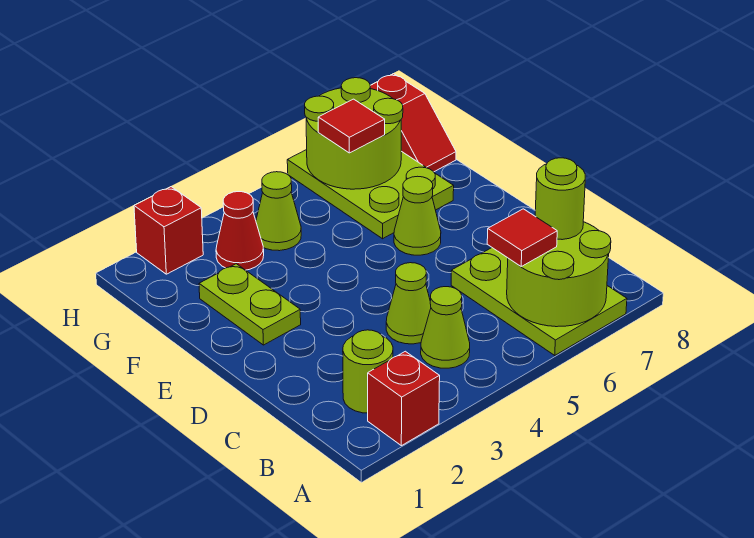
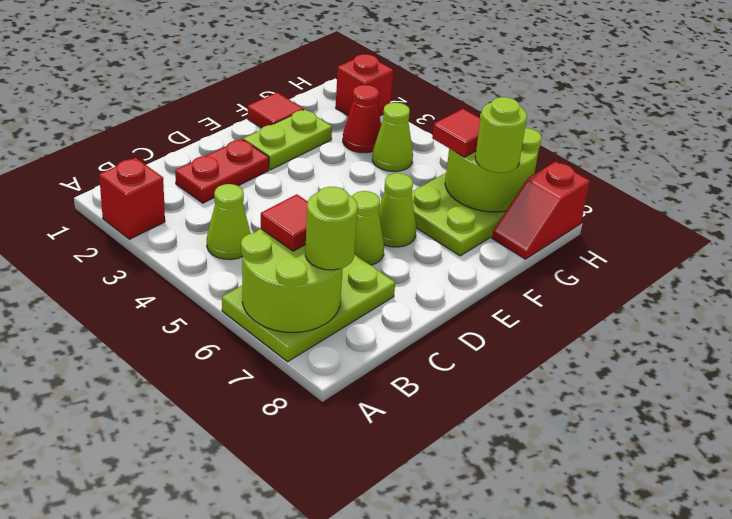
lime 1x1 round brick [343,330,393,413] -> lime 1x1 round brick moved to [475,97,527,173]
none -> red 1x2 plate [175,139,269,203]
lime 1x1 cone [386,263,431,344] -> lime 1x1 cone moved to [352,191,384,265]
none -> red 1x1 tile [248,93,304,128]

